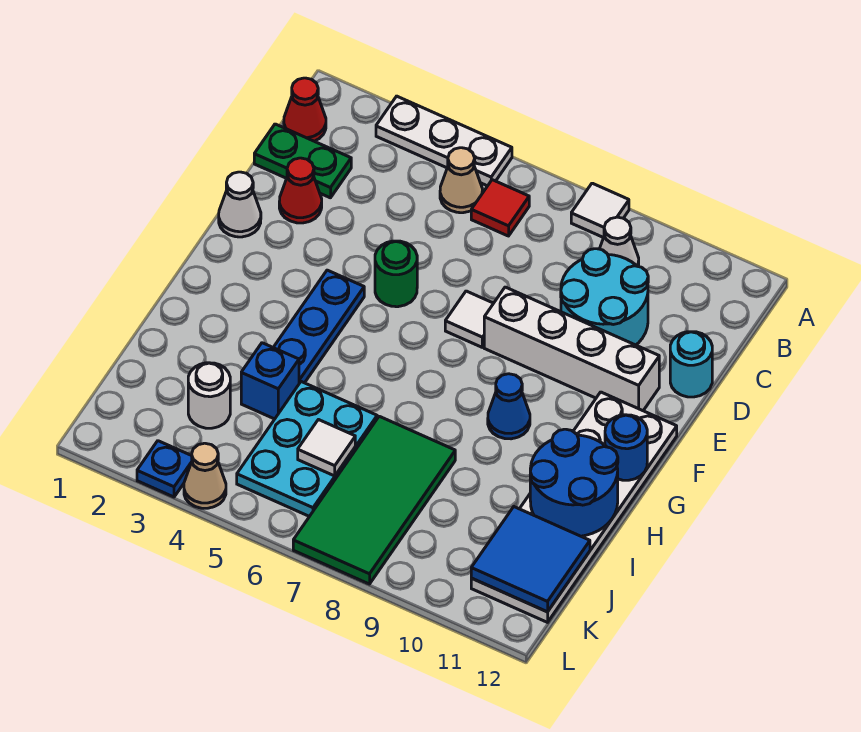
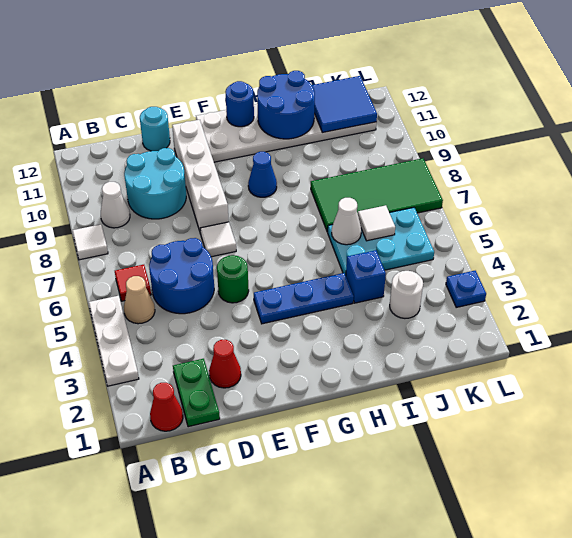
none -> blue 2x2 round brick [149,238,214,314]
white 1x1 cone [219,172,261,237] -> white 1x1 cone moved to [332,198,361,245]
tan 1x1 cone [184,443,226,508] -> none

